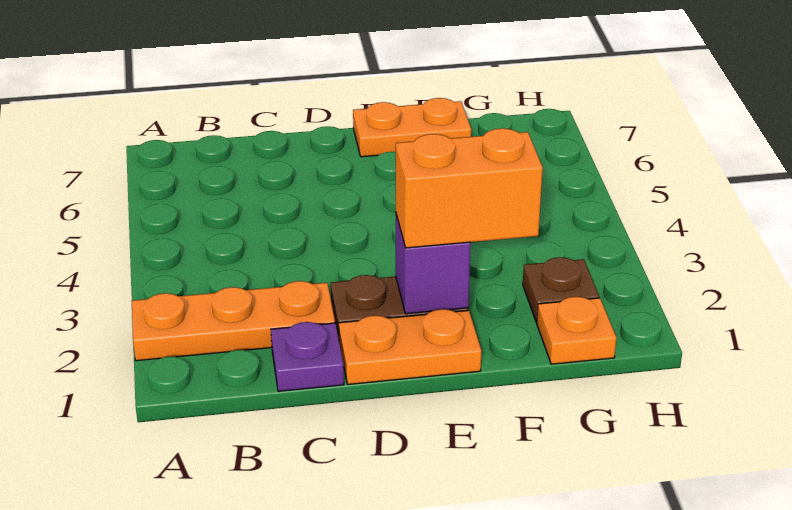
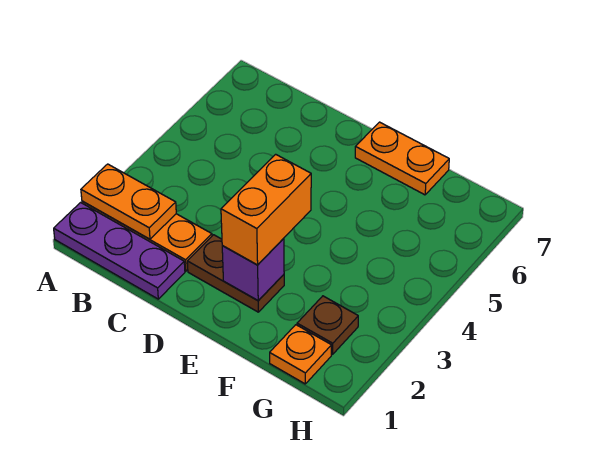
purple 1x1 plate [271,322,344,391] -> purple 1x3 plate [54,203,185,299]
orange 1x2 plate [339,309,481,384] -> orange 1x2 plate moved to [81,164,176,239]
orange 1x2 brick [396,128,543,248] -> orange 1x2 brick turned to [221,154,311,265]

